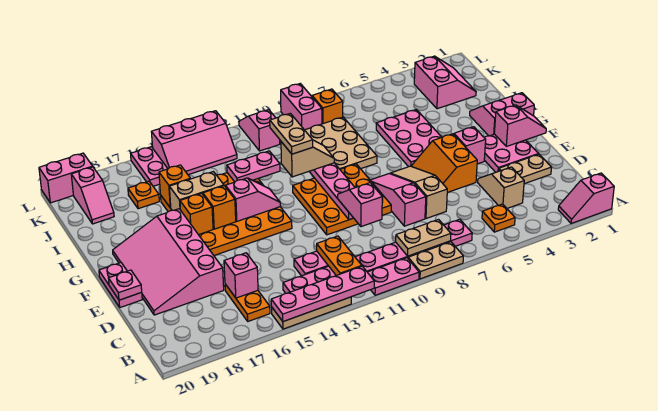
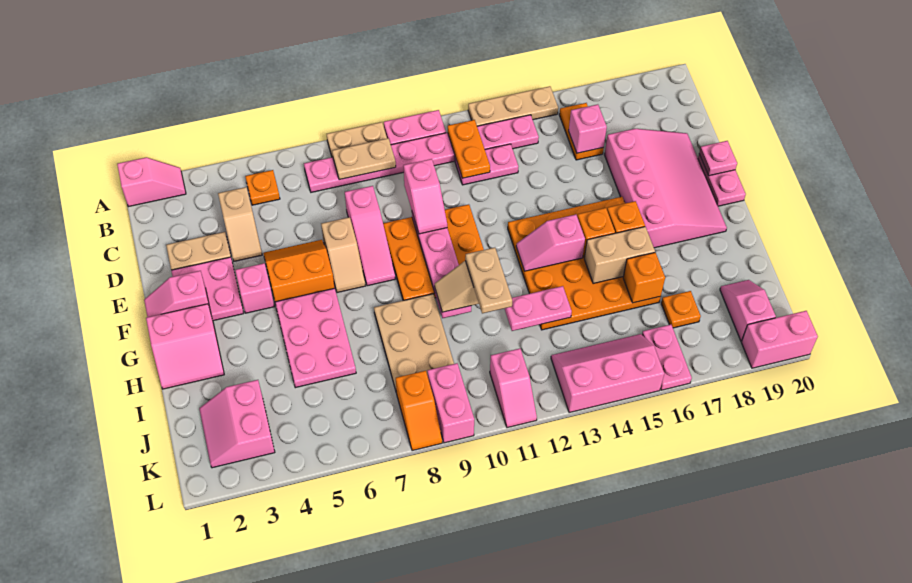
pink 1x4 plate [271,266,374,322] -> none
tan 1x3 slope [390,166,447,219] -> tan 1x2 slope [321,217,365,293]
orange 2x2 slope [412,134,477,193] -> orange 2x2 slope turned to [263,240,335,302]

